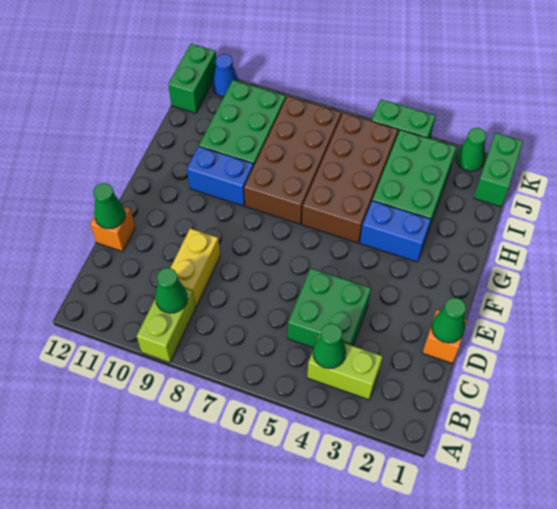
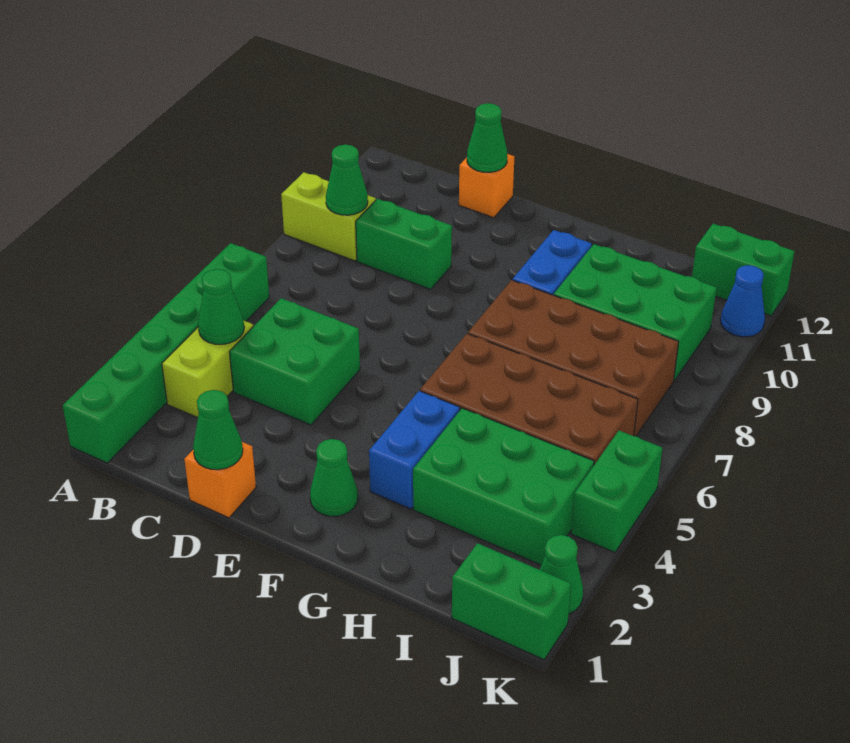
none -> green 1x6 brick [63,243,269,463]
yellow 1x2 brick [171,228,220,307] -> green 1x2 brick [356,199,452,289]
none -> green 1x1 cone [310,439,358,516]

